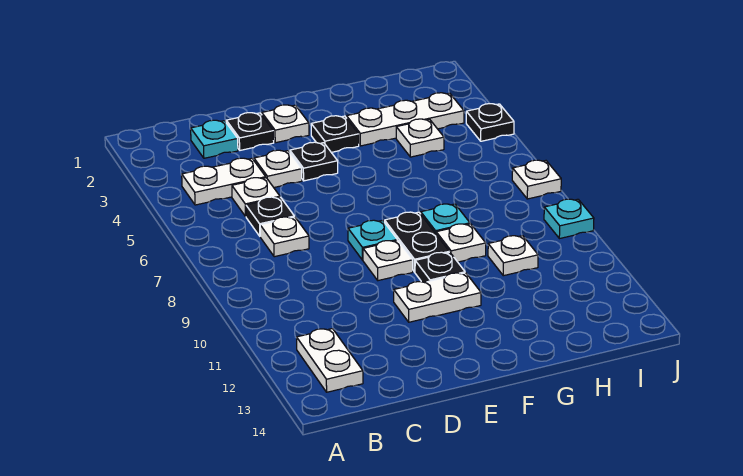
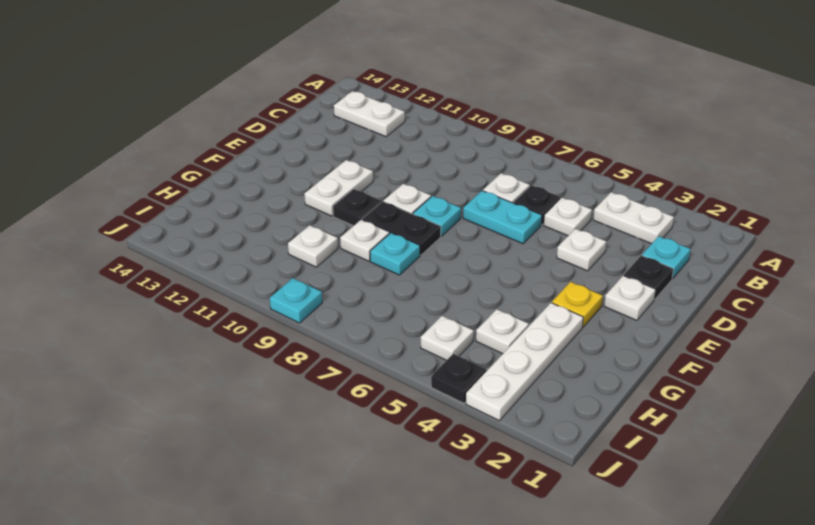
white 1x2 plate [182,158,266,205] -> white 1x2 plate turned to [593,192,674,244]
none -> cyan 1x2 plate [463,191,542,244]
black 1x1 plate [290,142,338,181] -> none
black 1x1 plate [311,116,359,152] -> yellow 1x1 plate [552,282,603,327]
white 1x3 plate [347,93,464,146] -> white 1x4 plate [466,303,583,421]
white 1x1 plate [512,160,561,199] -> white 1x1 plate moved to [421,316,474,360]

